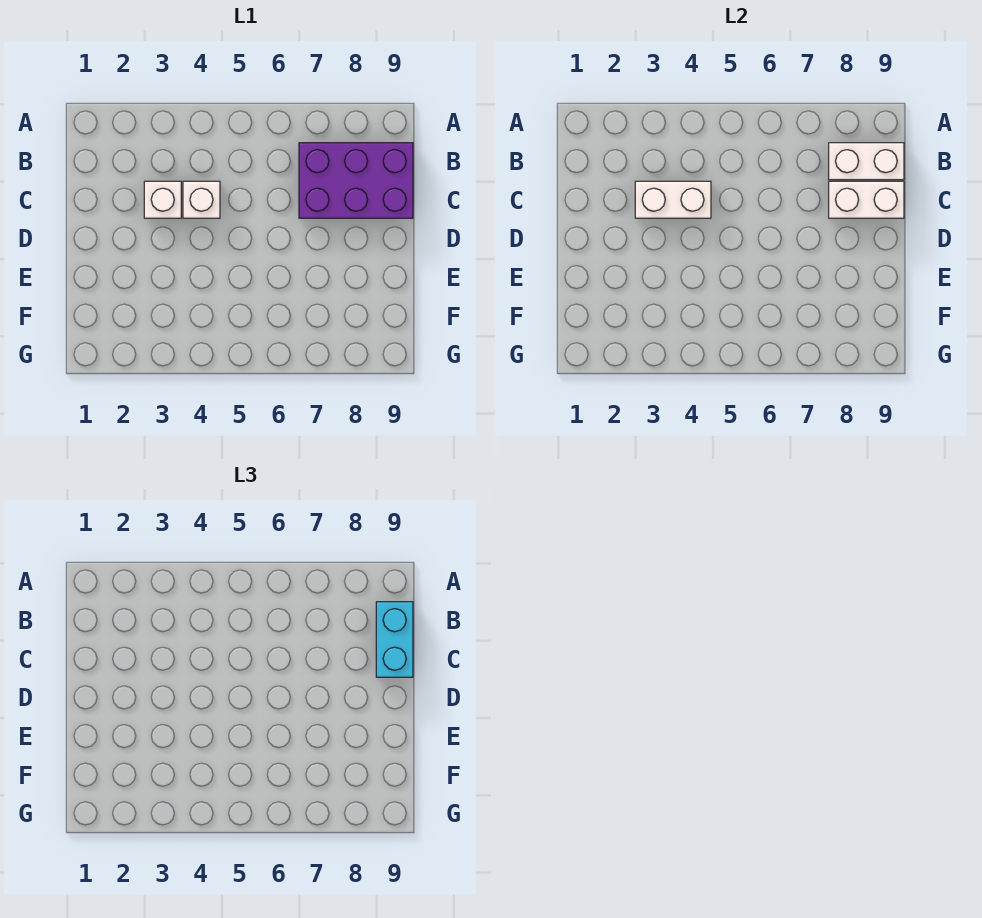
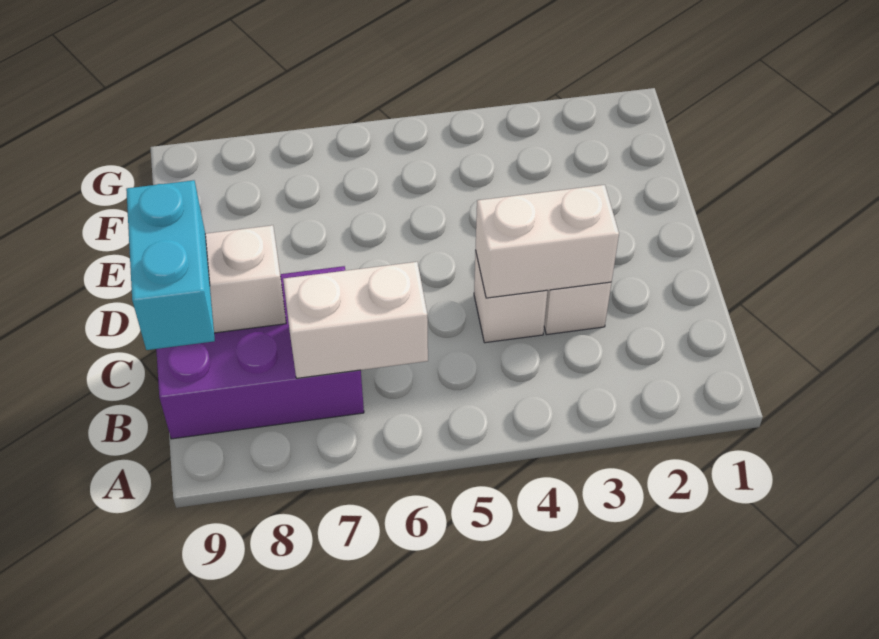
white 1x2 brick [829,143,904,180] -> white 1x2 brick moved to [283,262,428,378]

